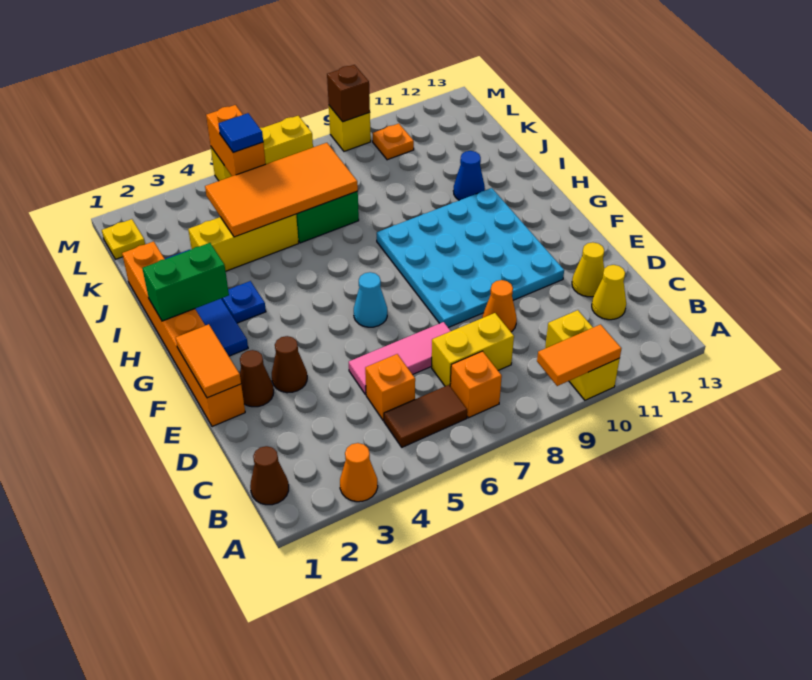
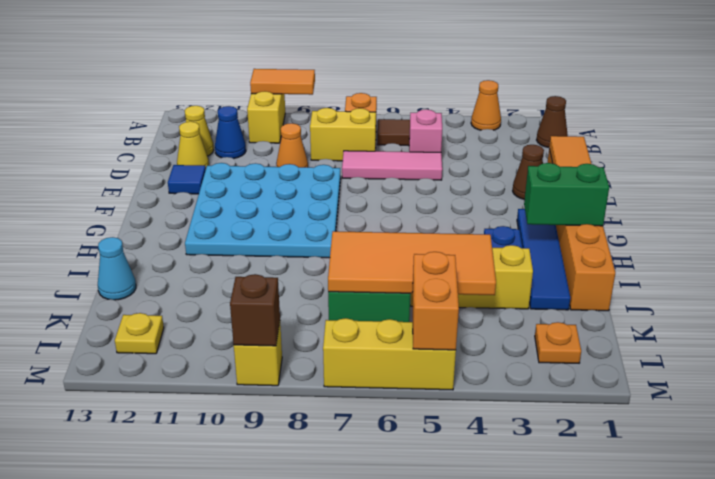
orange 1x1 brick [365,354,415,421] -> pink 1x1 brick [409,109,442,152]
brown 1x1 cone [272,336,307,393] -> none
cyan 1x1 cone [354,272,387,327] -> cyan 1x1 cone moved to [98,237,136,300]
blue 1x1 cone [454,151,485,200] -> blue 1x1 cone moved to [215,106,246,159]
yellow 1x1 plate [102,219,145,259] -> yellow 1x1 plate moved to [115,313,164,354]
blue 1x1 tile [219,113,263,153] -> blue 1x1 tile moved to [168,165,206,194]
orange 1x1 plate [373,124,414,160] -> orange 1x1 plate moved to [535,322,581,363]

